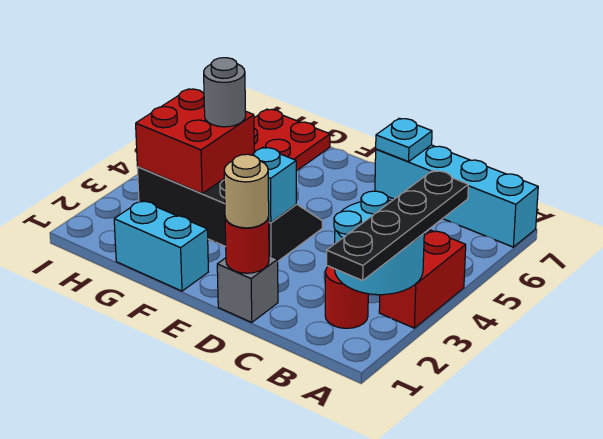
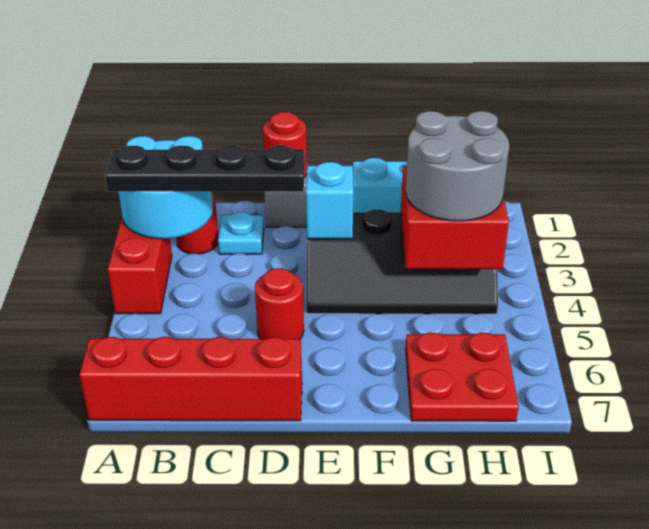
black 1x4 plate [326,170,468,280] -> black 1x4 plate turned to [105,145,305,191]
cyan 1x4 brick [375,145,538,247] -> red 1x4 brick [79,337,302,421]
tan 1x1 round brick [224,154,269,228] -> none
none -> red 1x1 round brick [255,268,304,339]
cyan 1x1 plate [376,118,432,162] -> cyan 1x1 plate moved to [218,212,264,254]
grey 1x1 round brick [204,58,246,127] -> grey 2x2 round brick [405,111,509,221]

